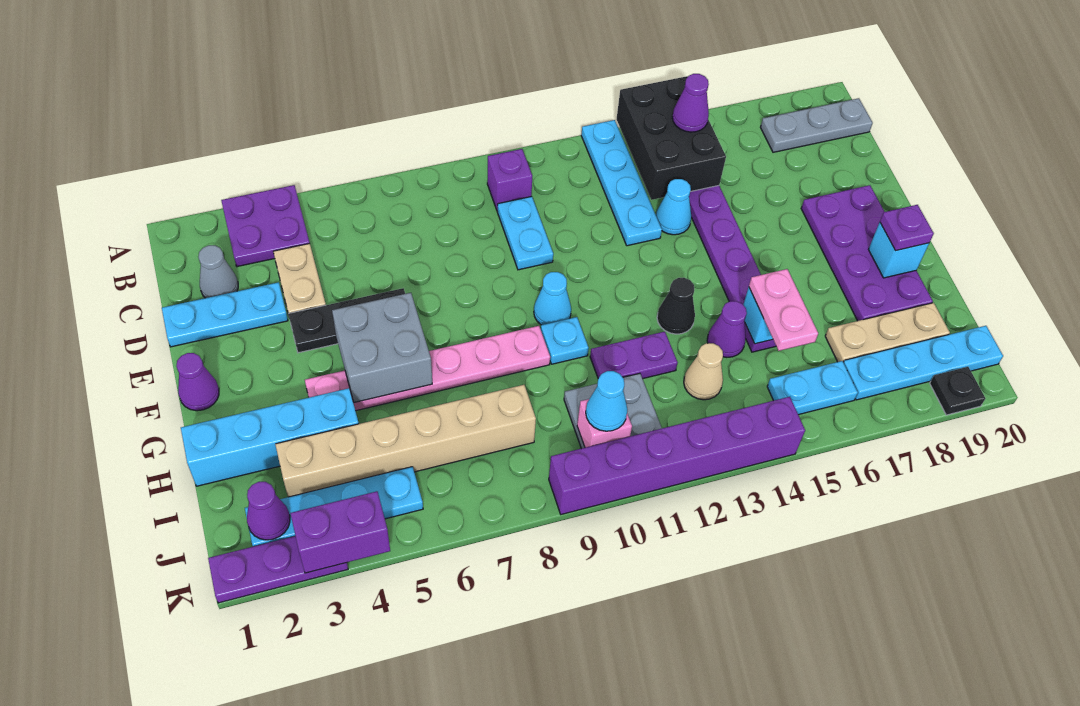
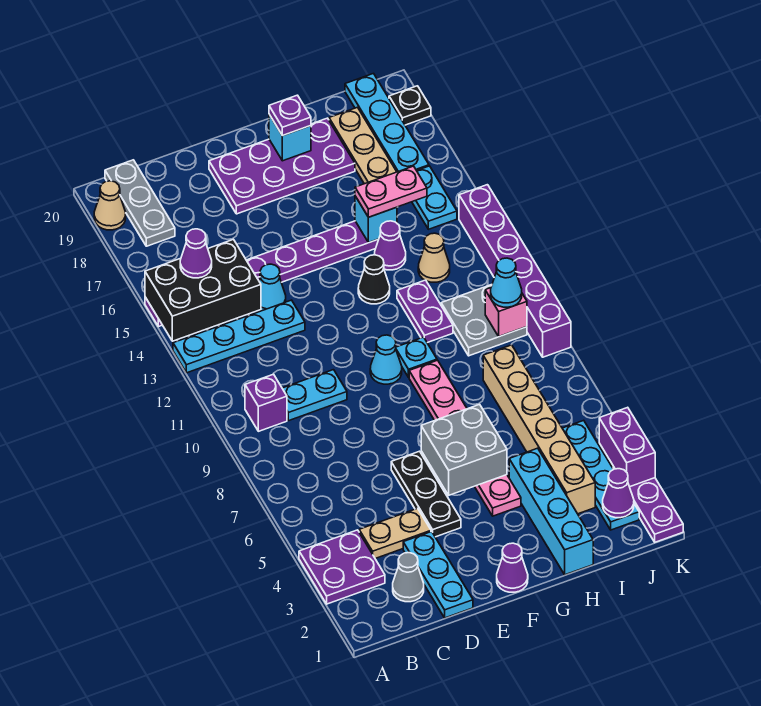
none -> tan 1x1 cone [94,181,126,230]

